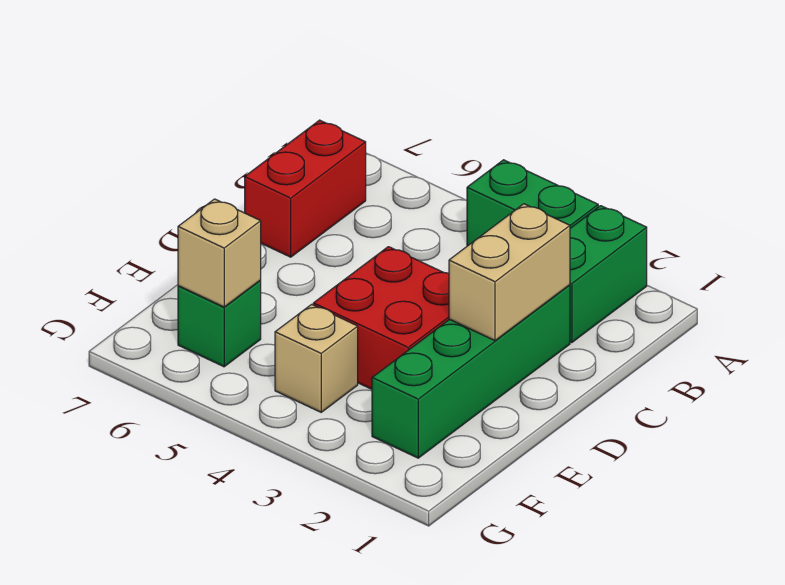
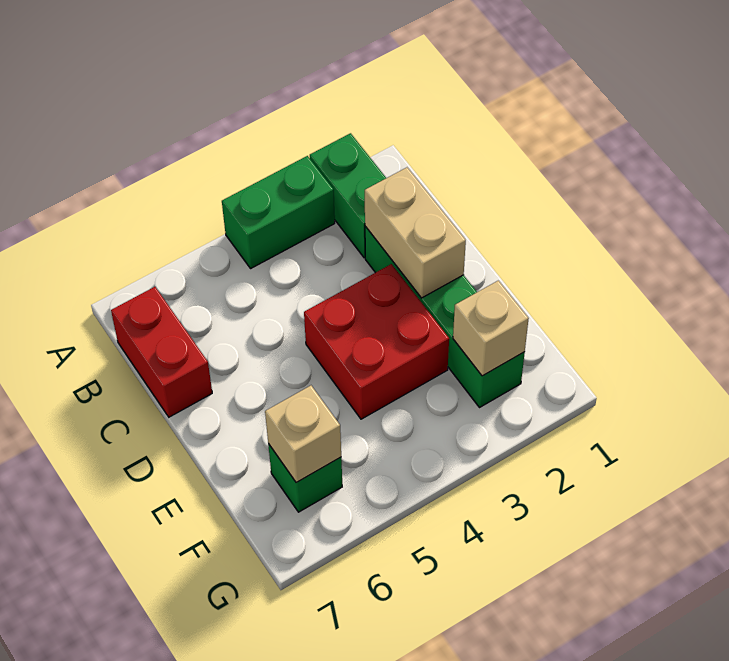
tan 1x1 brick [275,304,358,412] -> tan 1x1 brick moved to [453,281,529,376]

